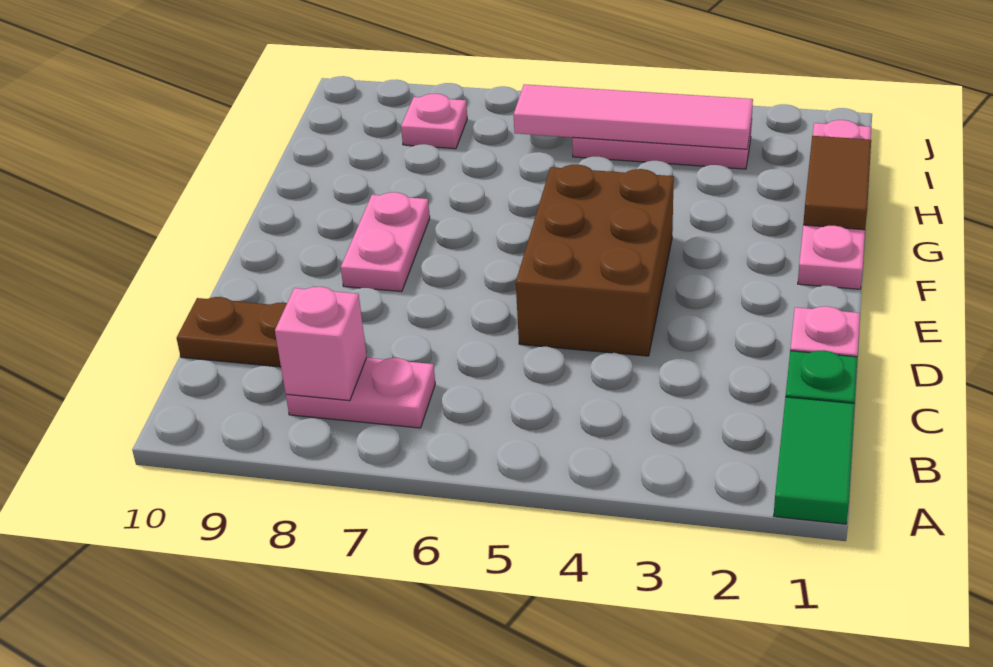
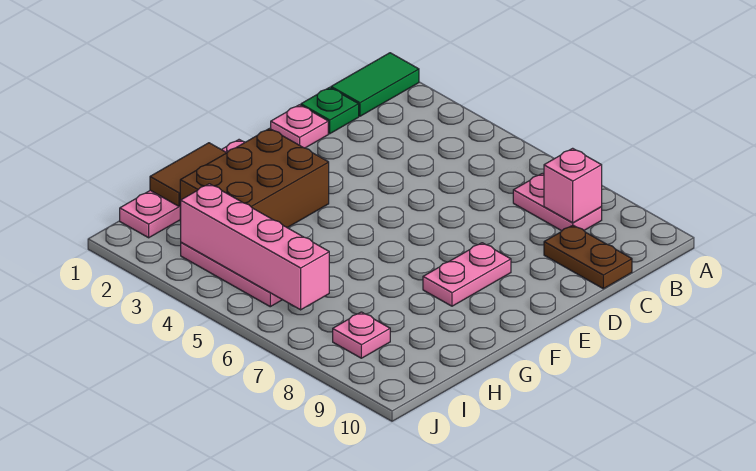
brown 2x3 brick [516,165,674,356] -> brown 2x3 brick moved to [180,129,329,228]
pink 1x4 tile [514,84,753,149] -> pink 1x4 brick [181,184,329,310]

